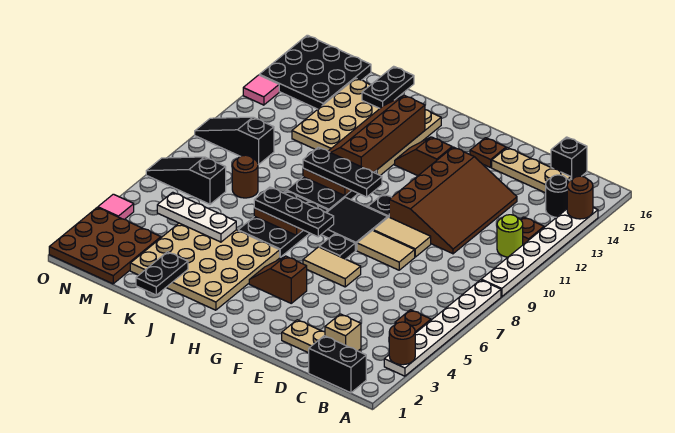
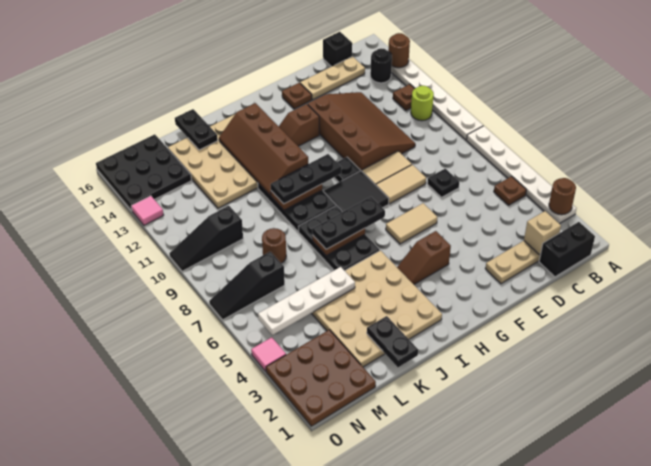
black 1x1 plate [319,234,355,259] -> black 1x1 plate moved to [427,169,459,197]
white 1x3 plate [157,192,236,242] -> white 1x4 plate [258,267,355,335]

